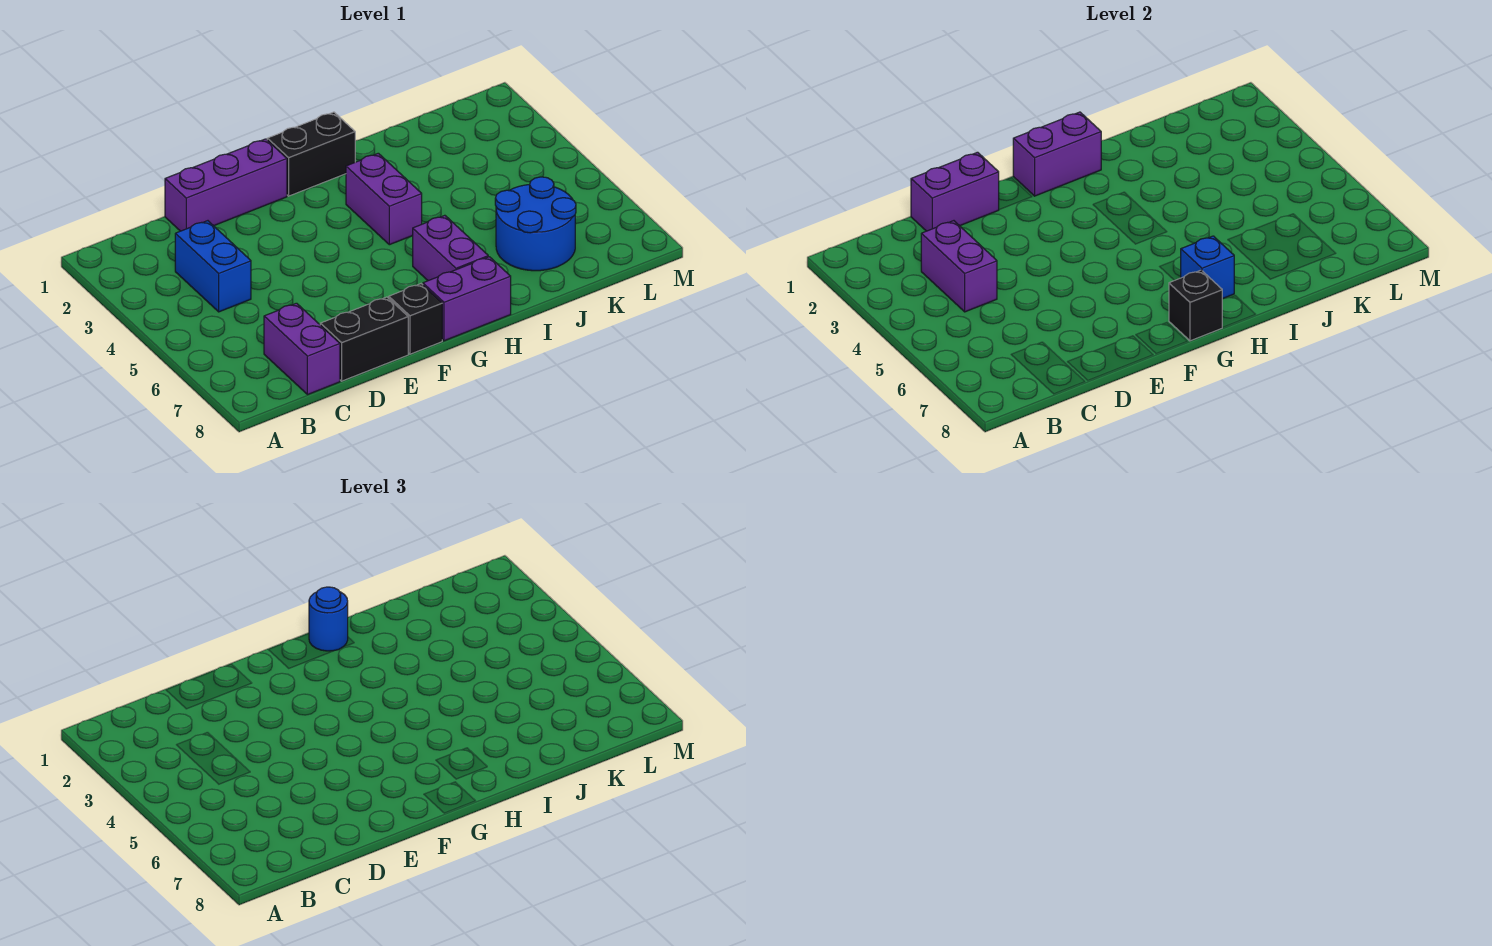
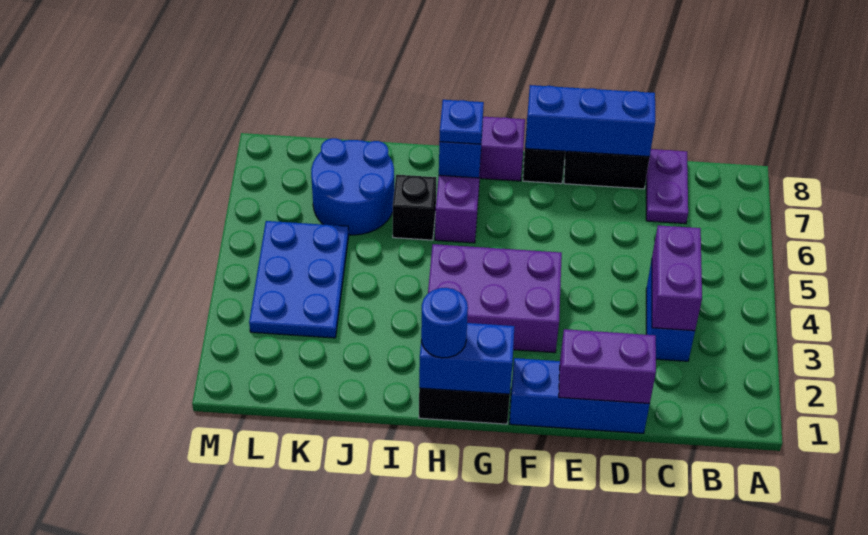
purple 1x2 brick [264,303,340,395] -> purple 1x2 plate [646,149,688,224]
purple 1x3 brick [165,139,287,231] -> blue 1x3 brick [510,358,650,433]
none -> blue 1x3 brick [525,85,655,156]
purple 1x2 brick [1013,112,1101,196] -> blue 1x2 brick [419,323,515,394]
black 1x1 brick [1169,270,1223,341] -> black 1x1 brick moved to [393,175,436,240]
purple 1x2 brick [346,153,422,245] -> purple 2x3 brick [428,244,562,353]
none -> blue 1x1 plate [439,100,484,144]
none -> blue 2x3 plate [249,221,349,338]

